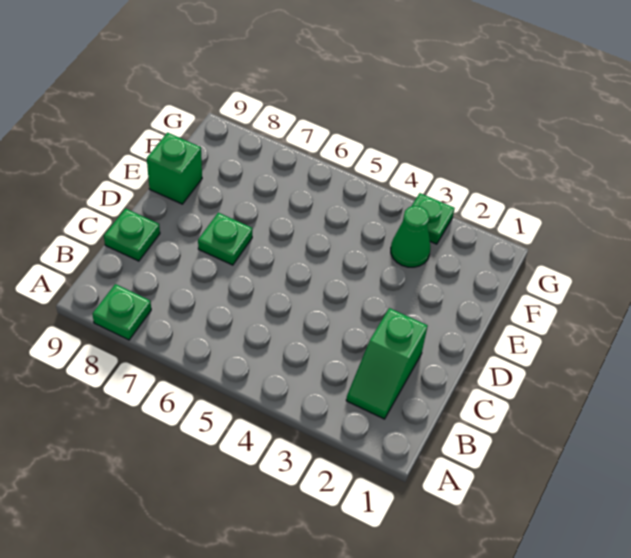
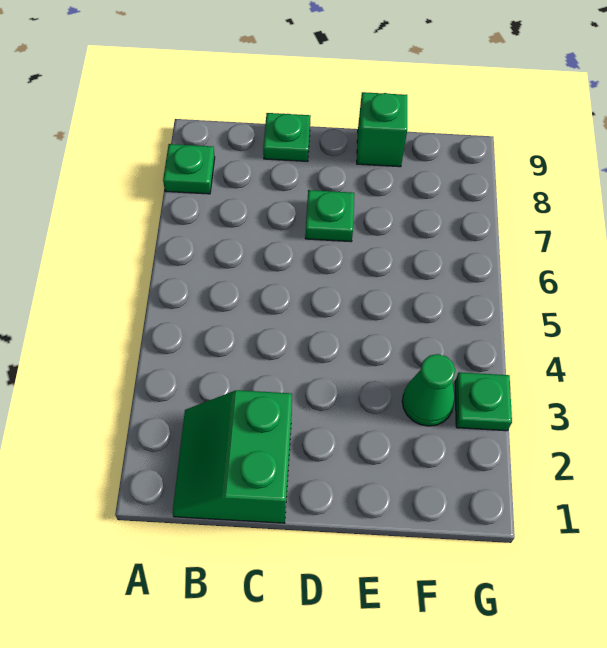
green 1x2 slope [346,308,428,419] -> green 2x2 slope [172,390,292,523]

